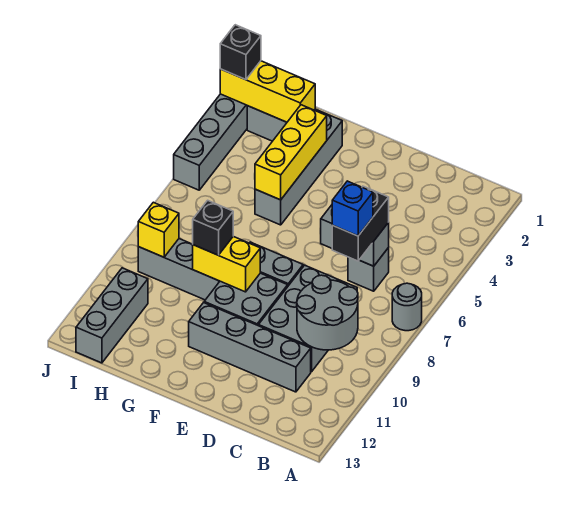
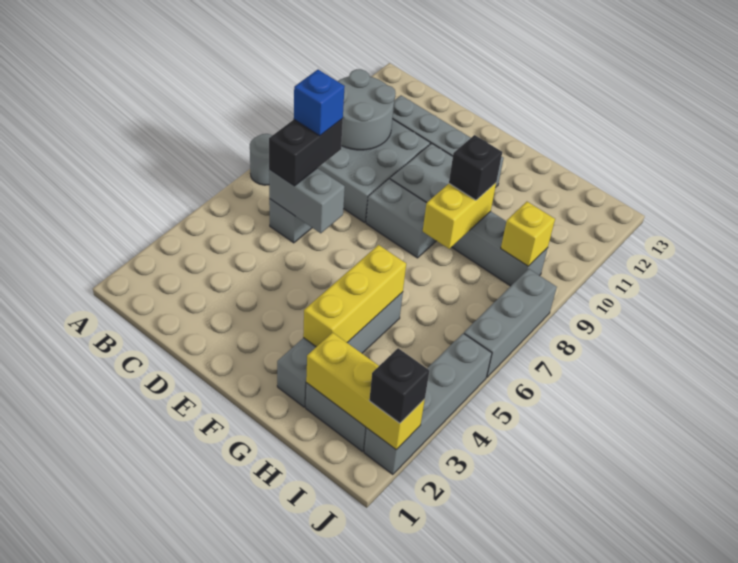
yellow 1x2 brick [193,237,260,292] -> yellow 1x2 brick turned to [423,183,496,249]
grey 1x3 brick [76,268,148,363] -> grey 1x3 brick moved to [464,269,557,377]

